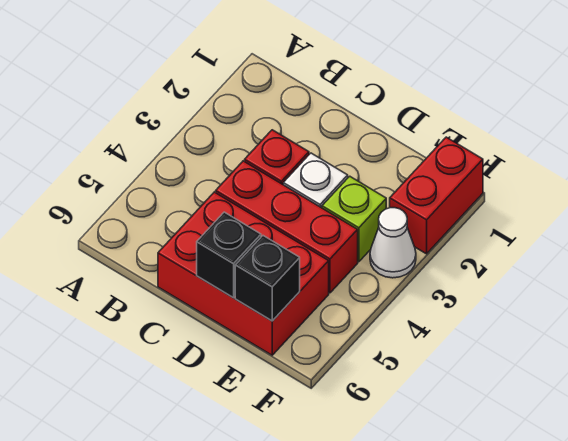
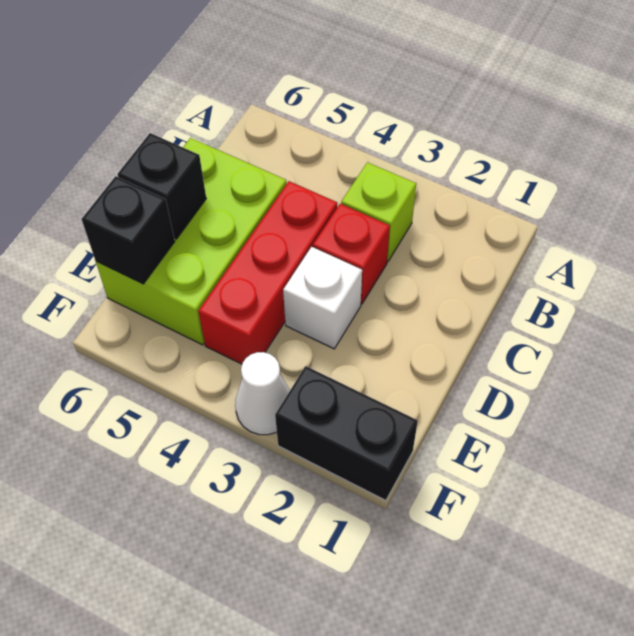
red 2x3 brick [158,192,329,355] -> lime 2x3 brick [96,138,287,345]
lime 1x1 brick [322,176,386,262] -> lime 1x1 brick moved to [341,162,416,262]
red 1x2 brick [390,137,483,254] -> black 1x2 brick [275,366,418,501]

